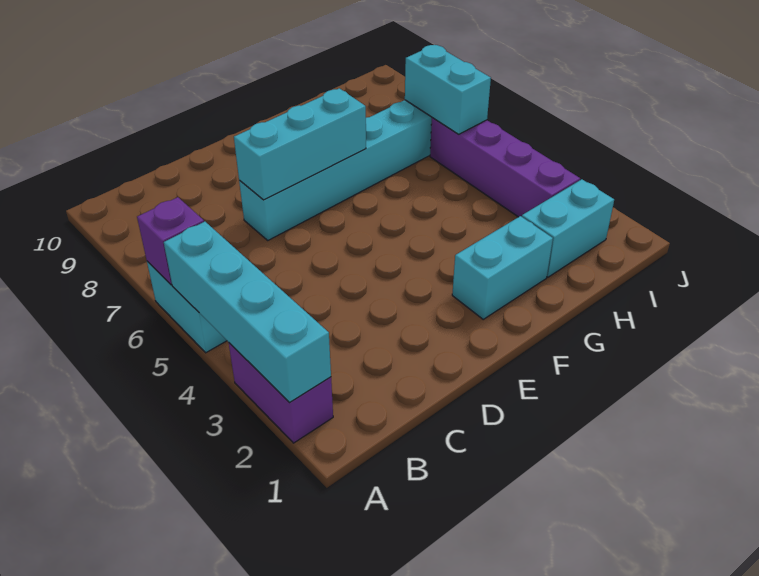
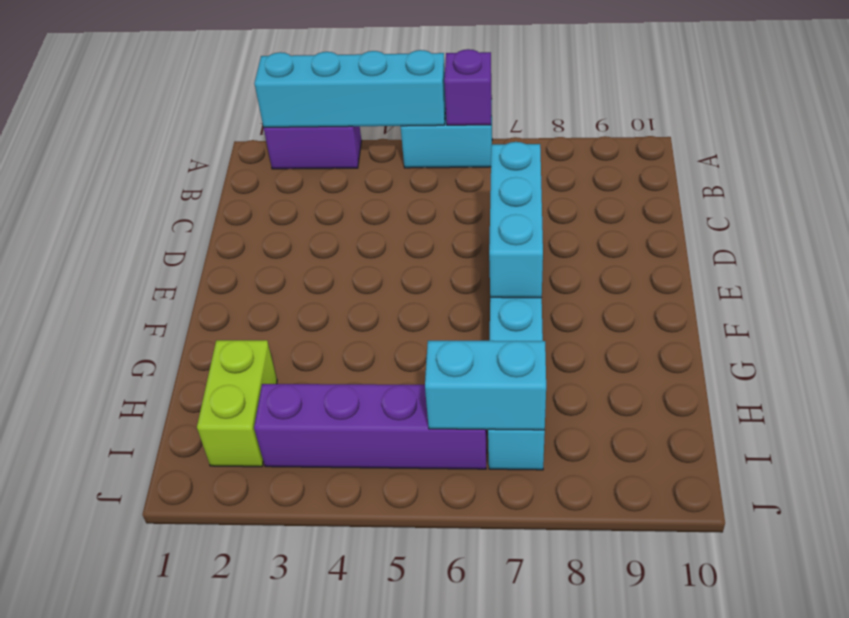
cyan 1x2 brick [452,216,553,319] -> none
cyan 1x2 brick [522,179,614,277] -> lime 1x2 brick [197,340,277,467]

